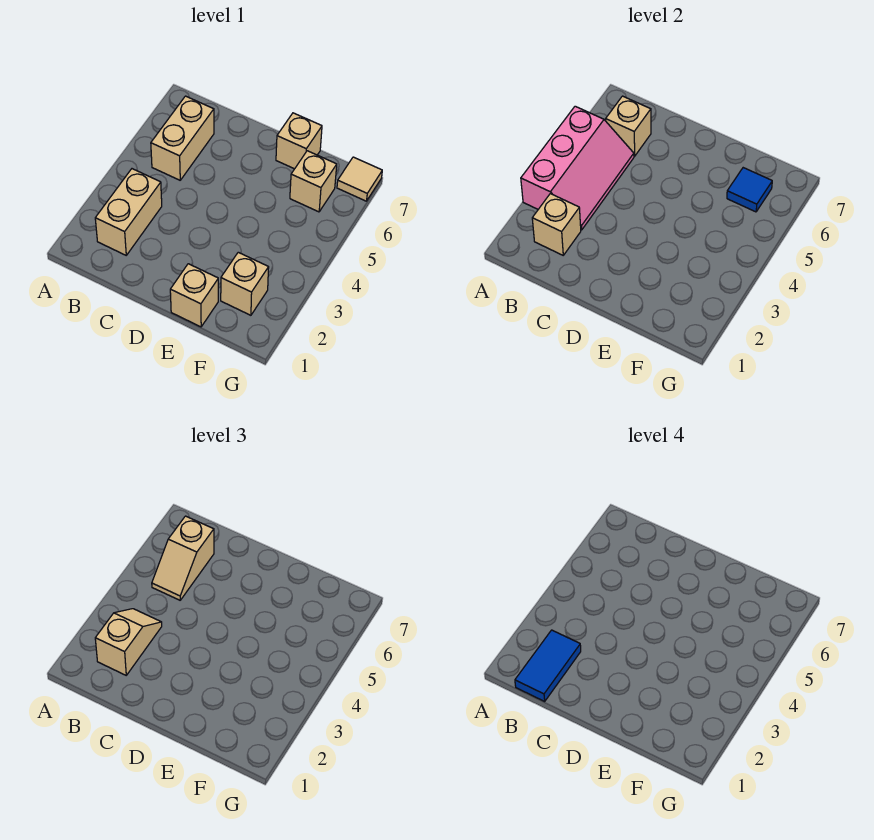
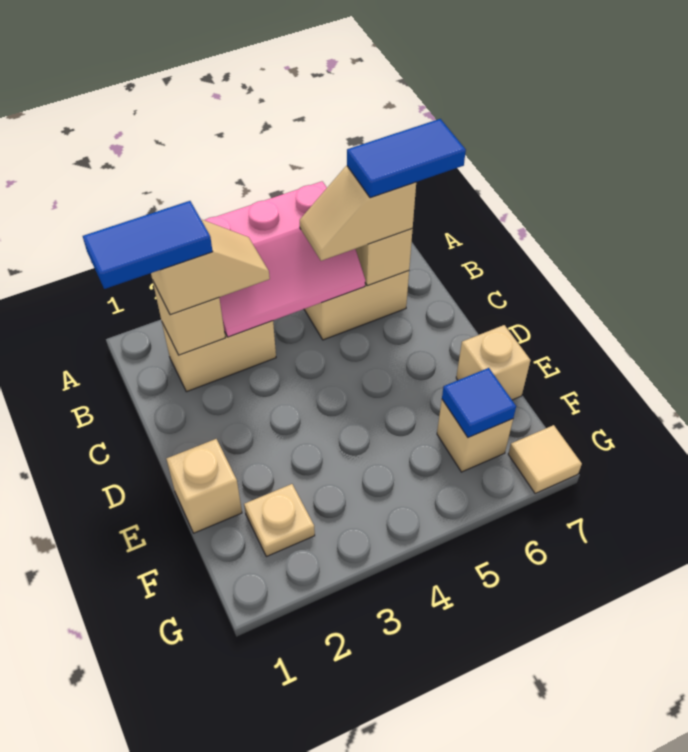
none -> blue 1x2 tile [347,119,466,198]
tan 1x1 brick [221,252,269,315] -> tan 1x1 plate [244,484,315,557]

